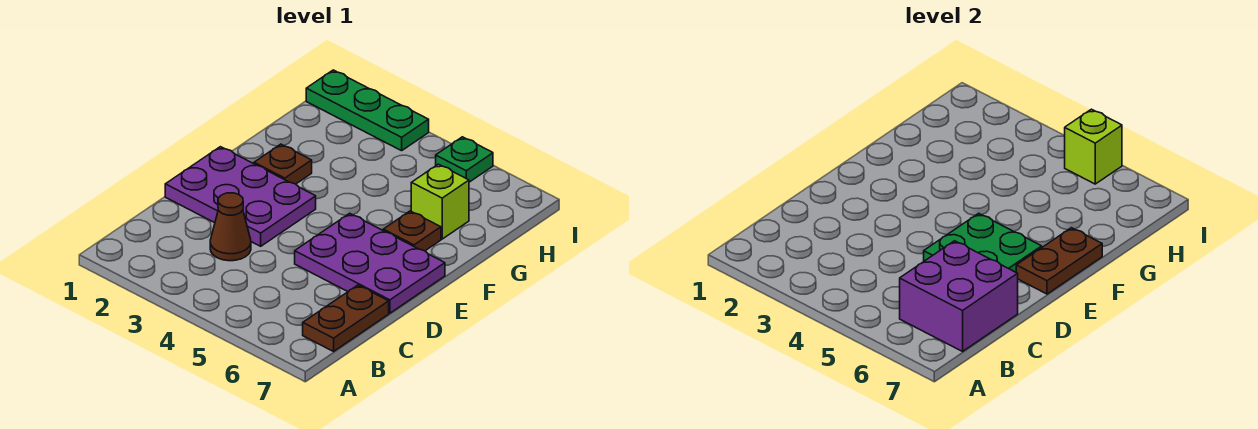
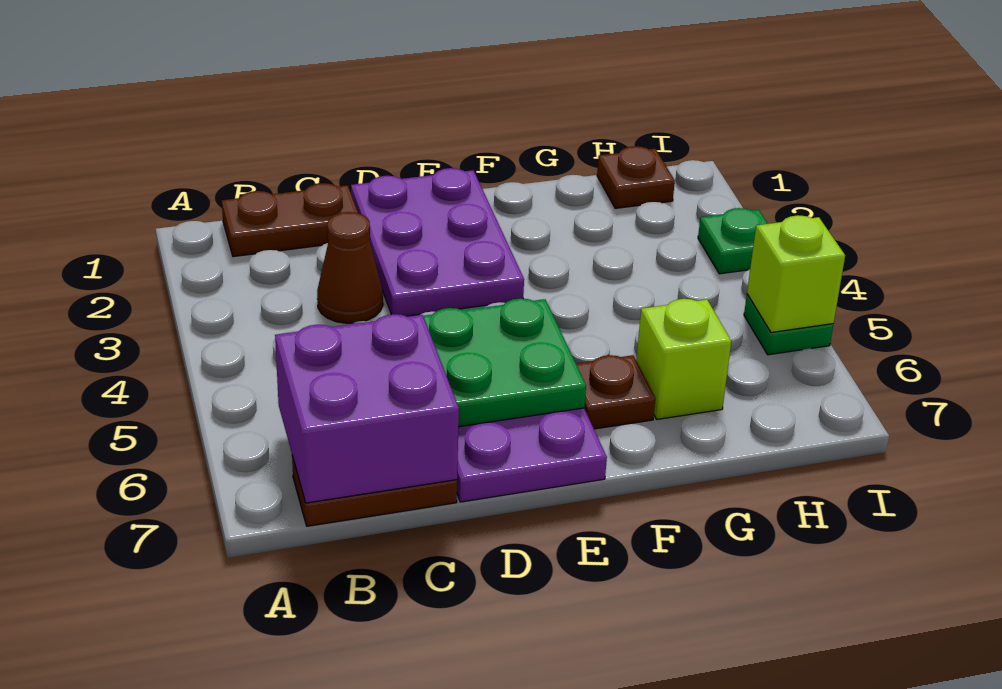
brown 1x2 plate [1016,228,1102,294] -> brown 1x2 plate moved to [222,183,358,257]
brown 1x1 plate [254,144,312,184] -> brown 1x1 plate moved to [597,146,675,208]
green 1x3 plate [306,70,429,151] -> green 1x1 plate [698,208,768,274]

